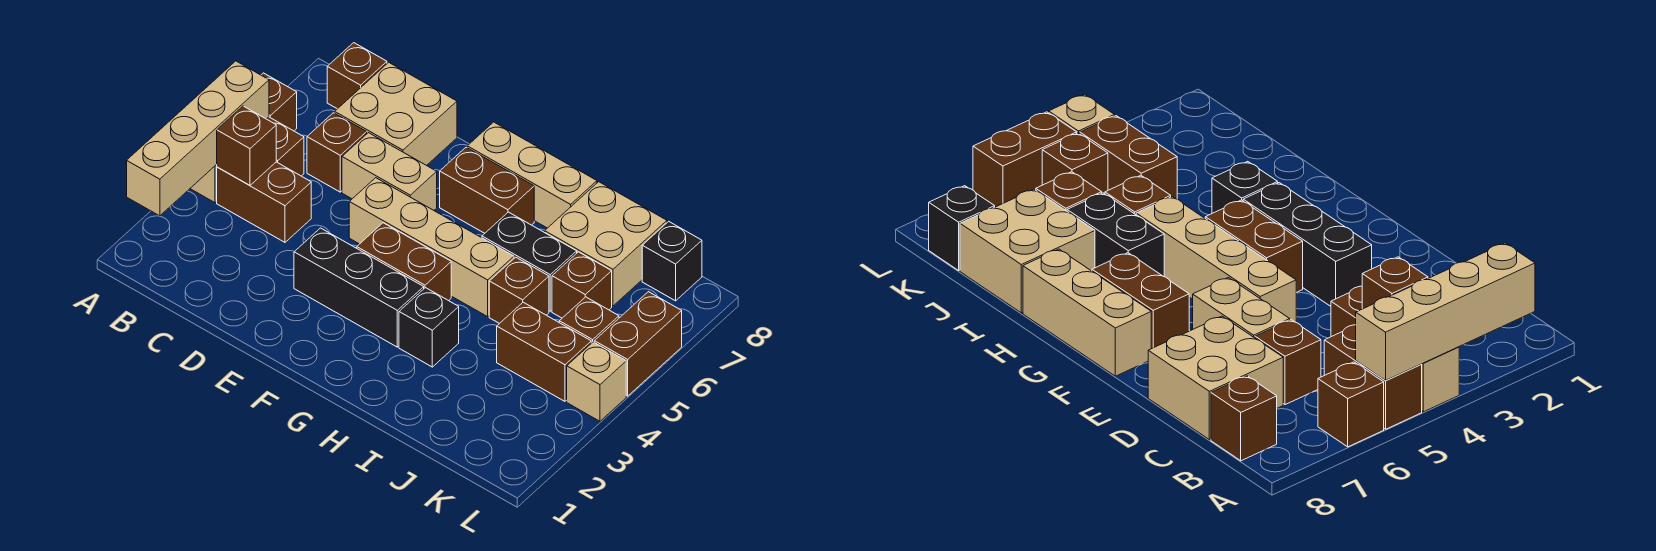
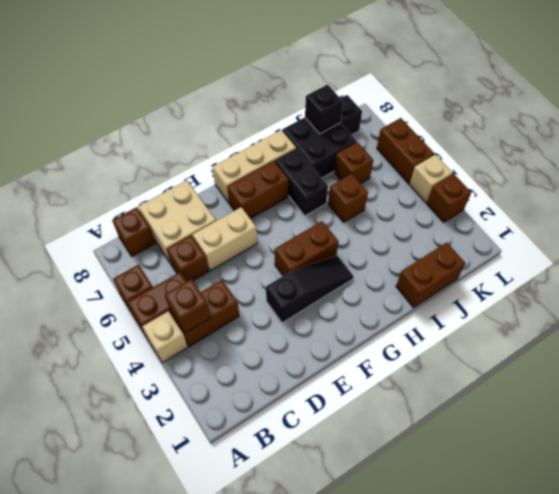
tan 1x4 brick [127,61,269,216] -> none
black 1x3 brick [294,228,424,347] -> black 1x3 slope [266,256,354,323]
tan 1x4 brick [349,178,514,317] -> none
black 1x1 brick [399,288,459,367] -> black 1x1 brick moved to [305,85,343,134]
black 1x2 brick [482,212,577,311] -> black 1x2 brick turned to [275,148,328,216]
tan 2x2 brick [545,182,667,306] -> black 2x2 brick [282,117,357,178]
brown 1x2 brick [497,302,591,401] -> brown 1x2 brick moved to [396,242,465,308]
brown 1x1 brick [559,297,619,343] -> brown 1x1 brick moved to [427,174,471,222]

